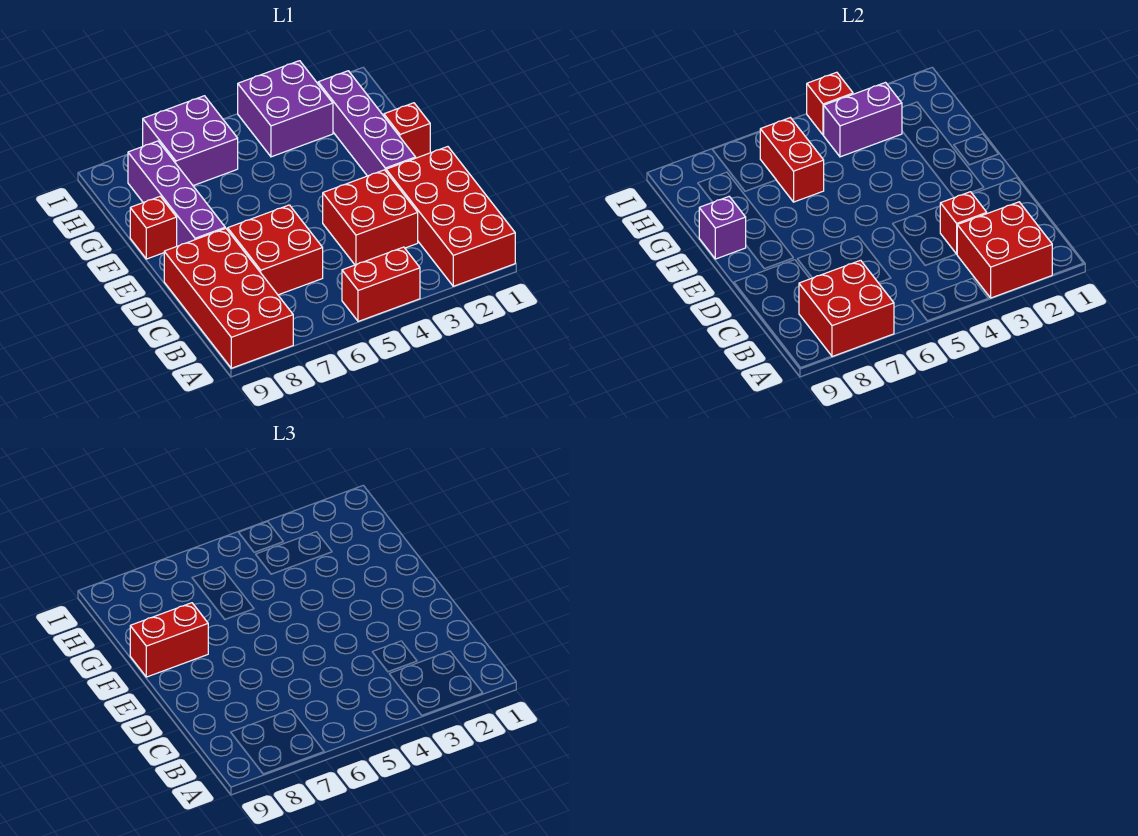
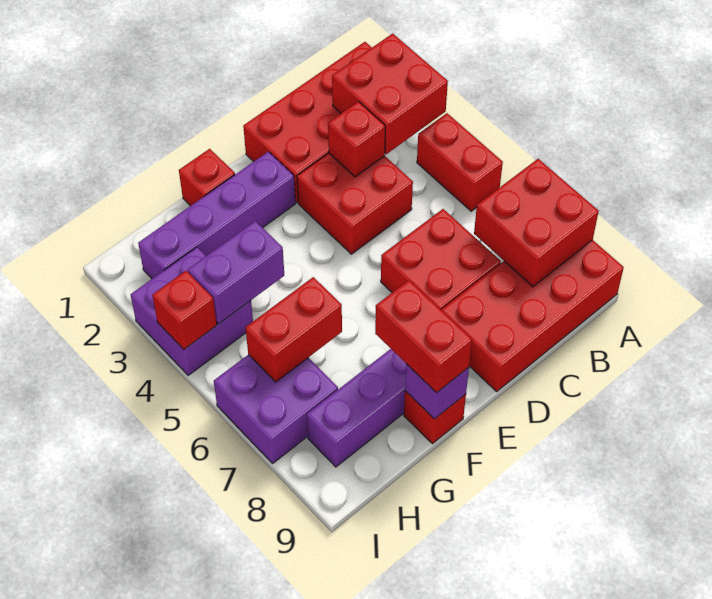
purple 1x2 brick [824,83,902,157] -> purple 1x2 brick turned to [188,221,284,324]

